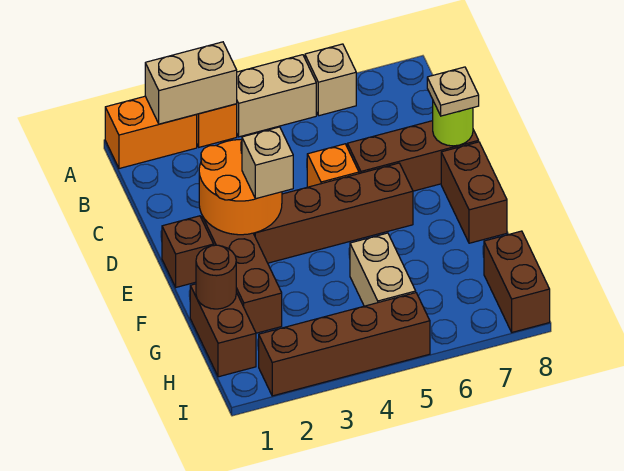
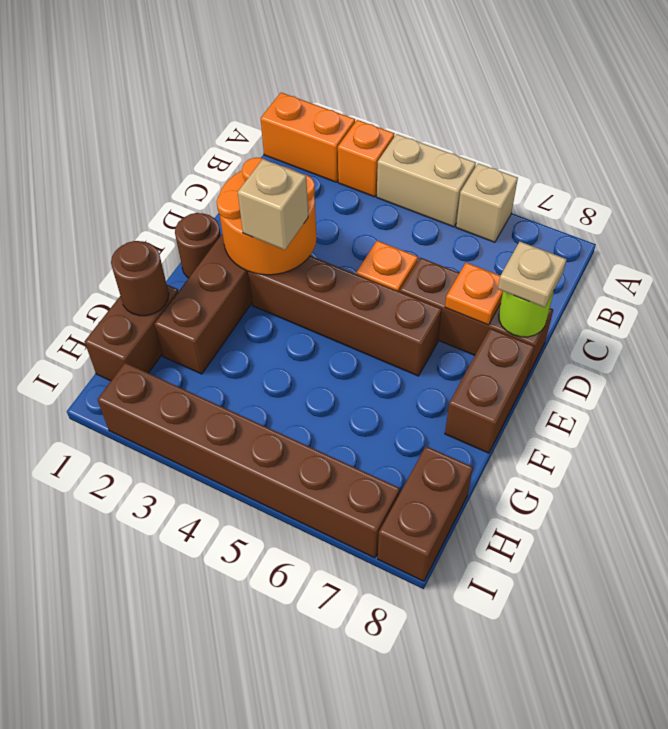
tan 1x2 brick [145,42,237,124] -> none
none -> orange 1x1 plate [445,263,503,325]
brown 1x1 brick [162,216,214,287] -> brown 1x1 round brick [175,213,221,278]
tan 1x2 brick [350,233,416,306] -> none
brown 1x4 brick [259,293,430,396] -> brown 1x6 brick [97,363,400,558]

